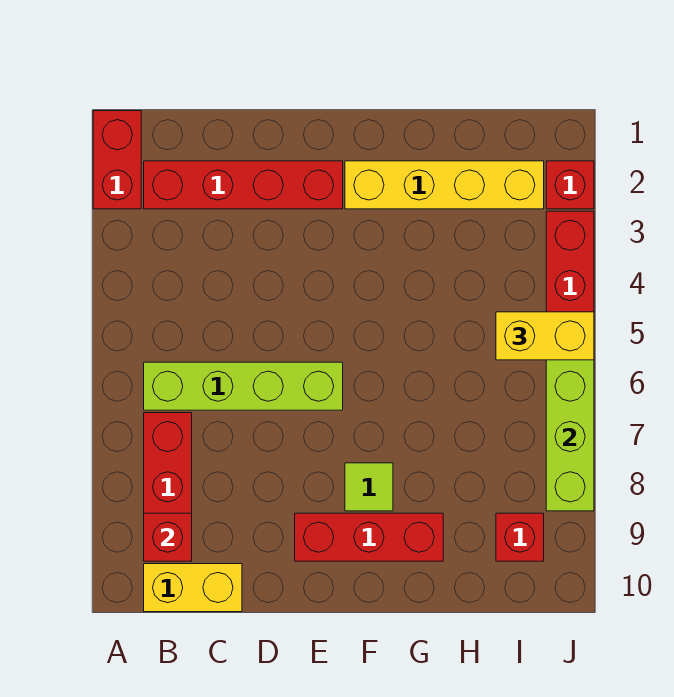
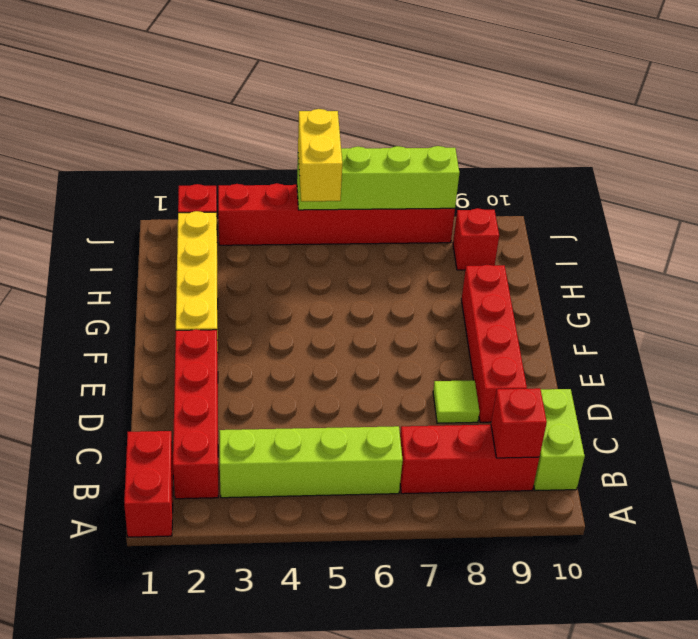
red 1x2 brick [93,111,141,209] -> red 1x2 brick turned to [124,431,173,537]
lime 1x4 brick [144,362,343,410] -> lime 1x4 brick turned to [219,426,403,498]
yellow 1x2 brick [144,564,242,612] -> lime 1x2 brick [534,389,585,491]
red 1x3 brick [295,513,443,561] -> red 1x4 brick [461,265,527,422]
lime 1x1 tile [345,463,393,511] -> lime 1x1 tile moved to [433,380,480,423]

